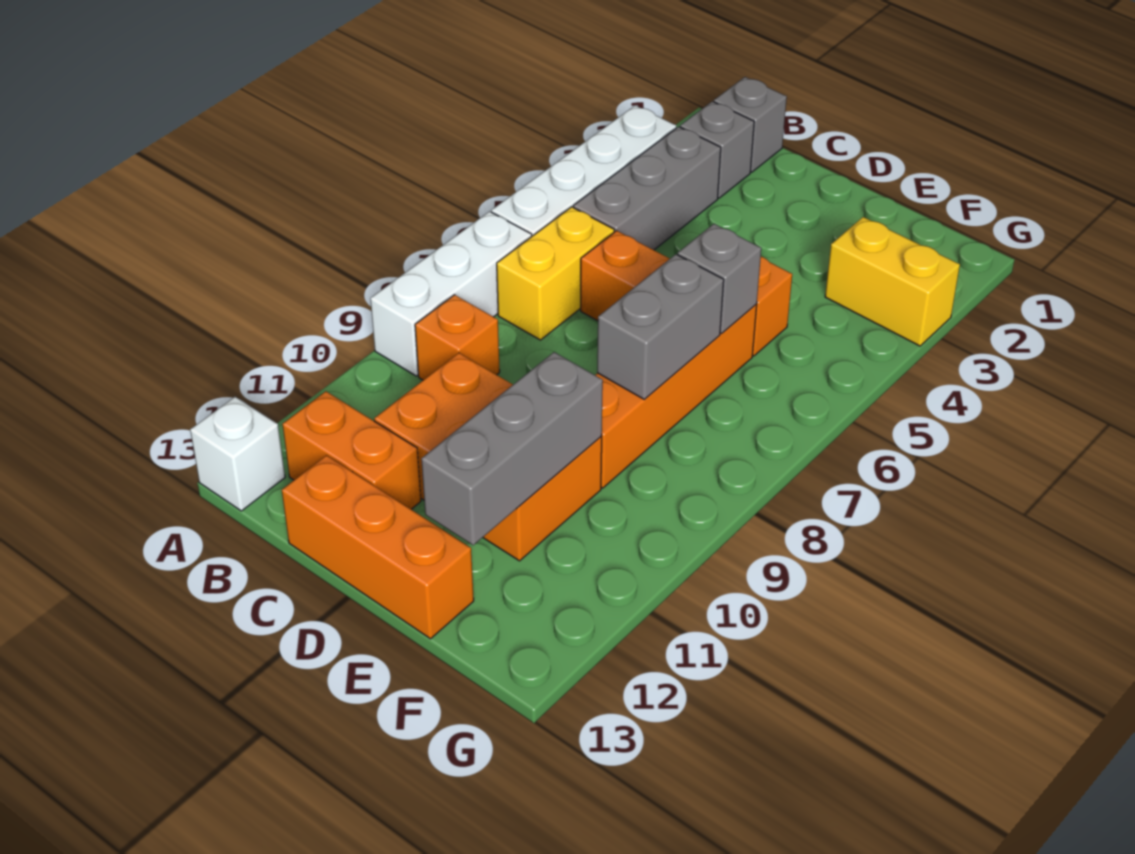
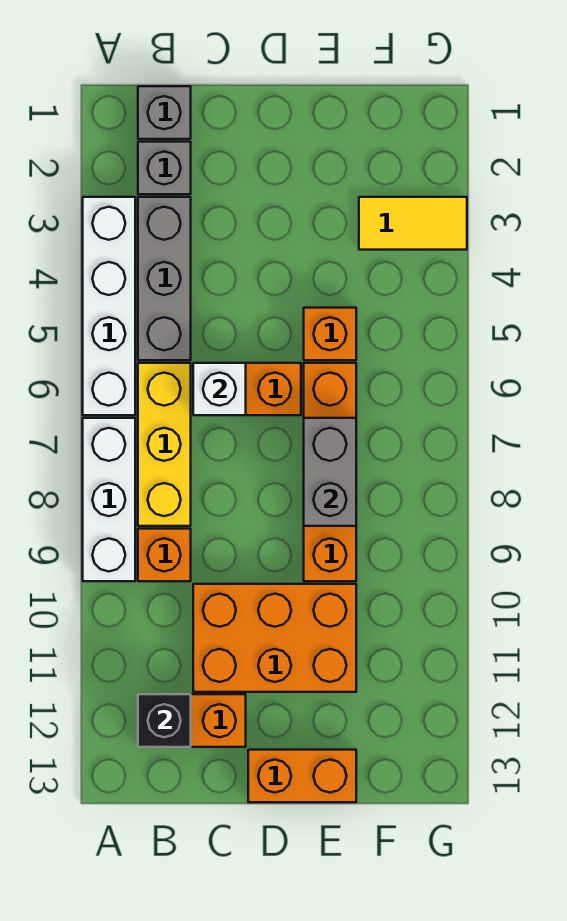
white 1x1 brick [190,397,285,511] -> white 1x1 brick moved to [193,363,246,415]
yellow 1x2 brick [497,207,614,340] -> yellow 1x3 brick [138,363,191,526]
none -> black 1x1 brick [138,694,191,747]
orange 1x3 brick [282,455,474,639] -> orange 1x2 brick [248,750,356,802]
grey 1x1 brick [678,224,761,333] -> none
grey 1x3 brick [421,352,603,545] -> none
yellow 1x2 brick [825,217,960,346] -> yellow 1x2 tile [359,197,467,250]

